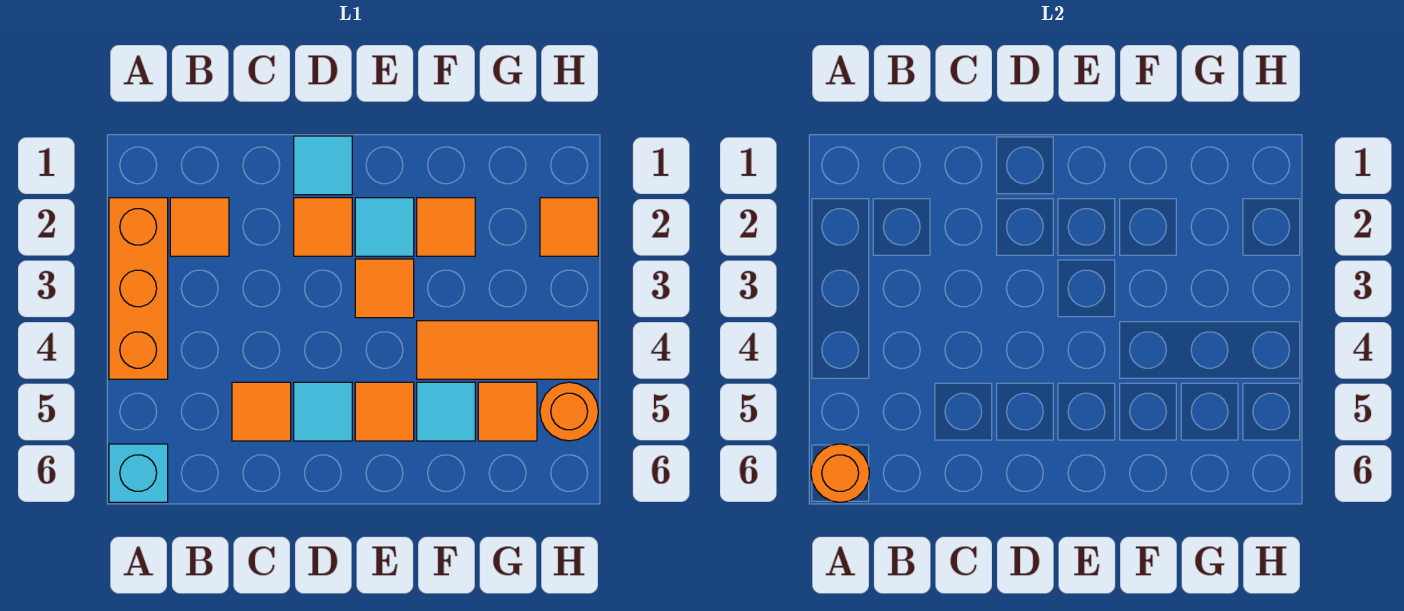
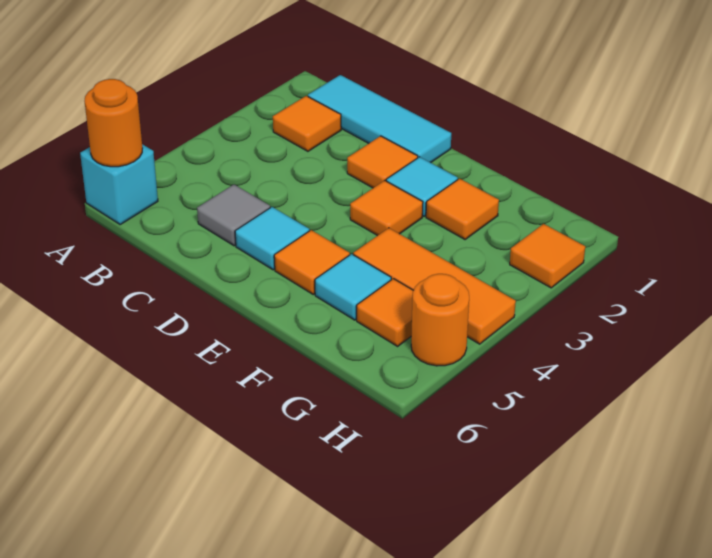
orange 1x3 brick [109,198,168,379] -> none
orange 1x1 tile [232,382,291,441] -> grey 1x1 tile [197,185,270,246]
cyan 1x1 tile [294,136,352,195] -> cyan 1x3 tile [308,75,451,163]

